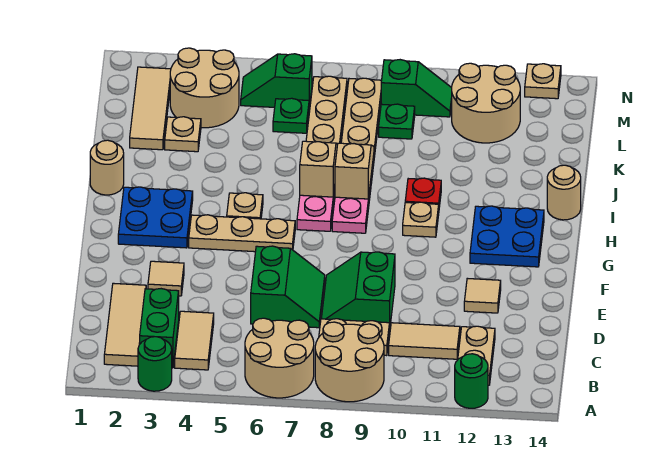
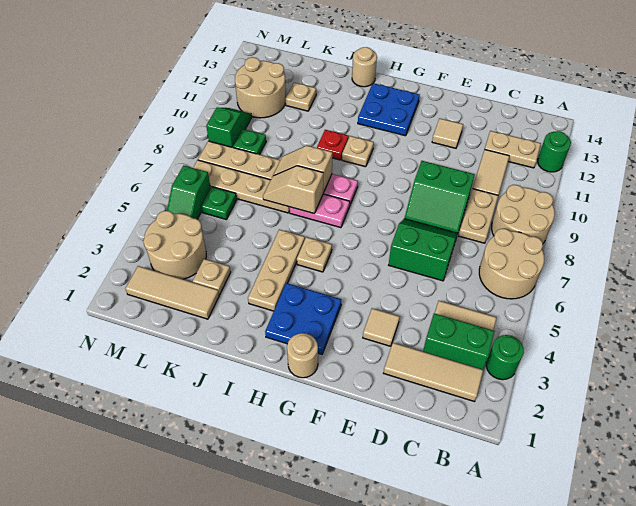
tan 1x3 plate [189,215,295,252] -> tan 1x3 plate moved to [248,229,305,311]
tan 1x1 round brick [90,140,124,195] -> tan 1x1 round brick moved to [287,333,318,378]
tan 1x1 plate [525,64,561,99] -> tan 1x1 plate moved to [286,83,316,111]

